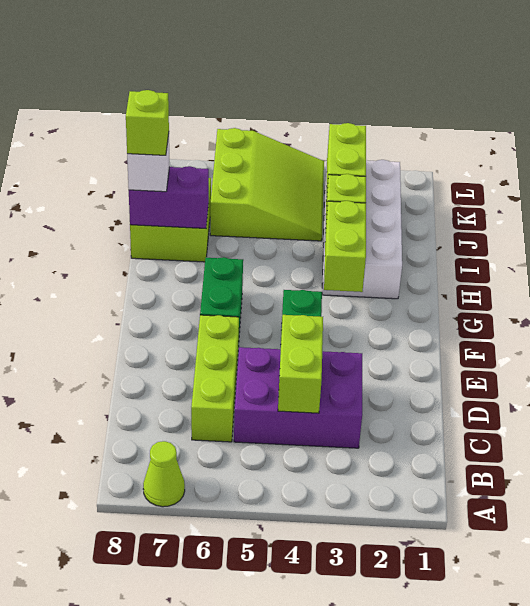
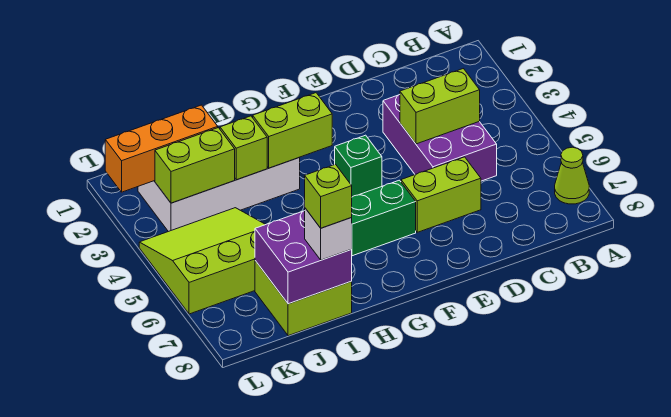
lime 1x3 brick [191,315,239,442] -> lime 1x2 brick [401,157,481,232]
purple 1x2 brick [129,166,209,228] -> purple 2x2 brick [255,211,352,304]
none -> orange 1x3 brick [105,105,218,192]

